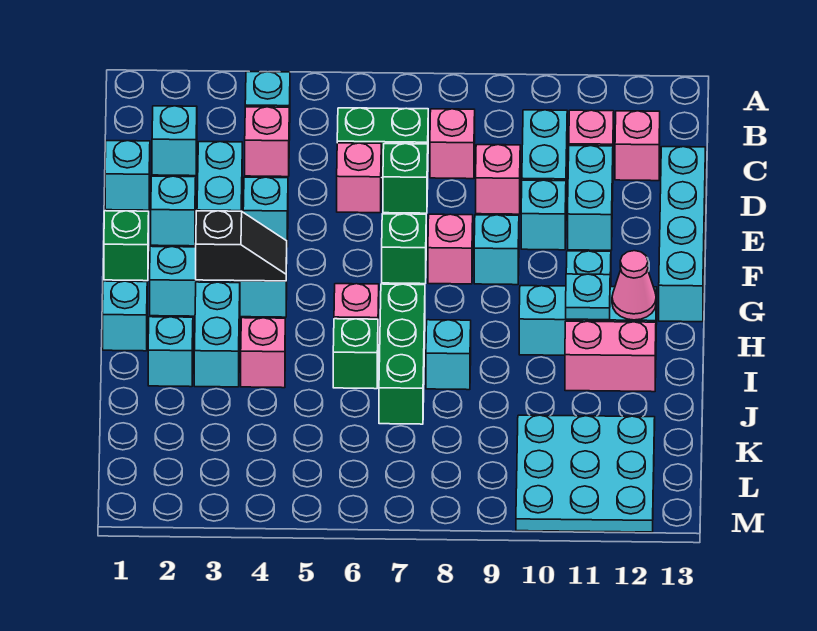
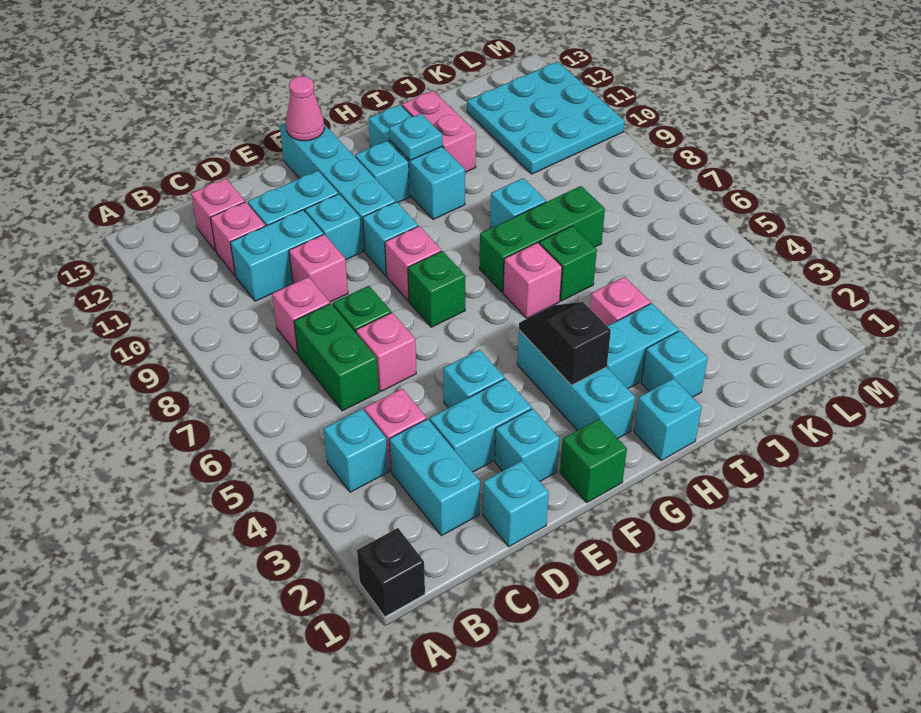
none -> black 1x1 brick [357,528,425,617]
cyan 1x1 brick [152,106,197,176] -> cyan 1x2 brick [389,419,480,536]
cyan 1x4 brick [659,147,705,322] -> cyan 1x4 brick turned to [280,123,396,251]
pink 1x1 cone [612,251,656,320] -> pink 1x1 cone moved to [286,76,325,141]

